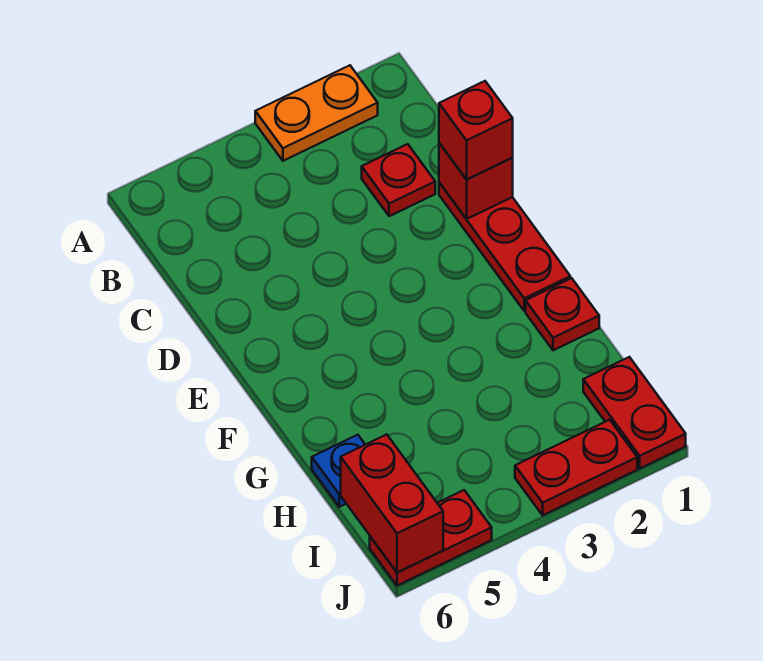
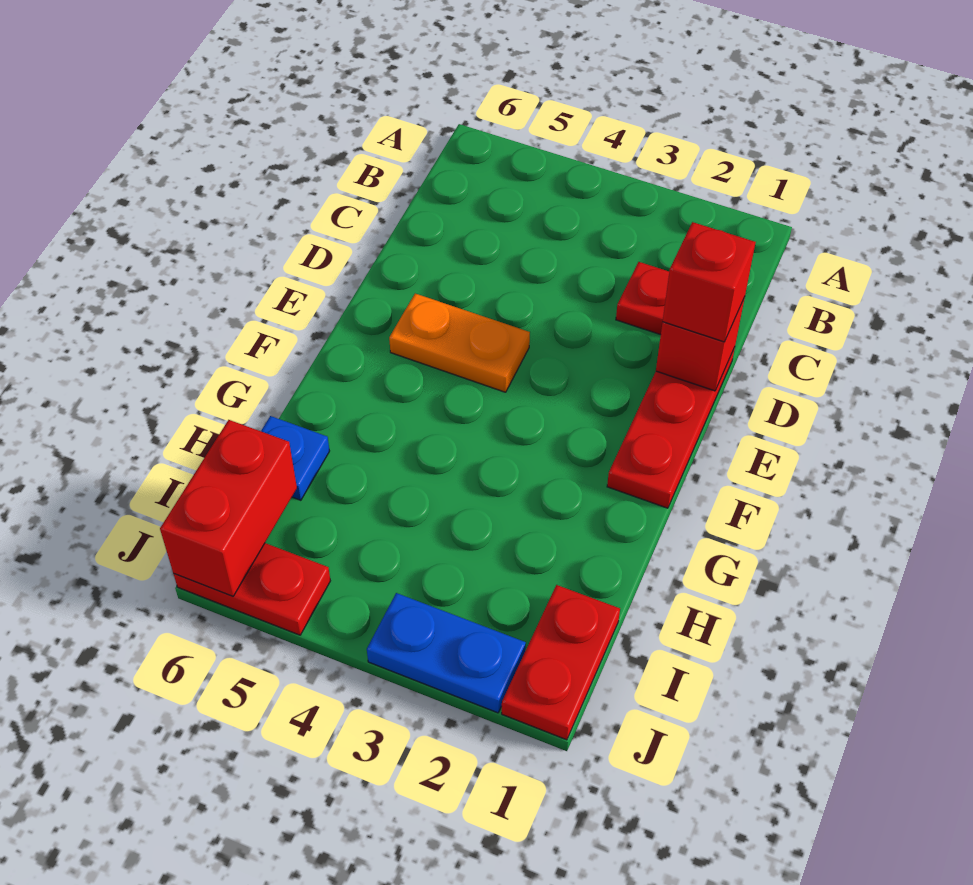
orange 1x2 plate [255,65,378,161] -> orange 1x2 plate moved to [389,294,530,392]
red 1x1 plate [526,278,599,350] -> none
red 1x2 plate [515,420,637,515] -> blue 1x2 plate [367,593,526,713]

